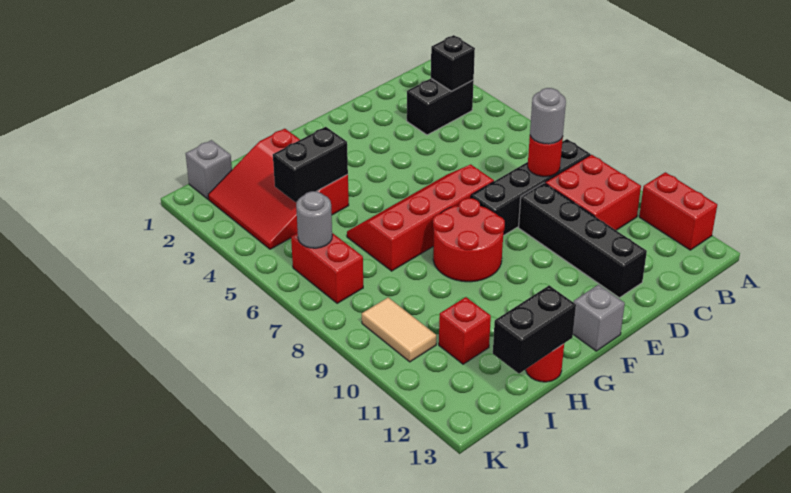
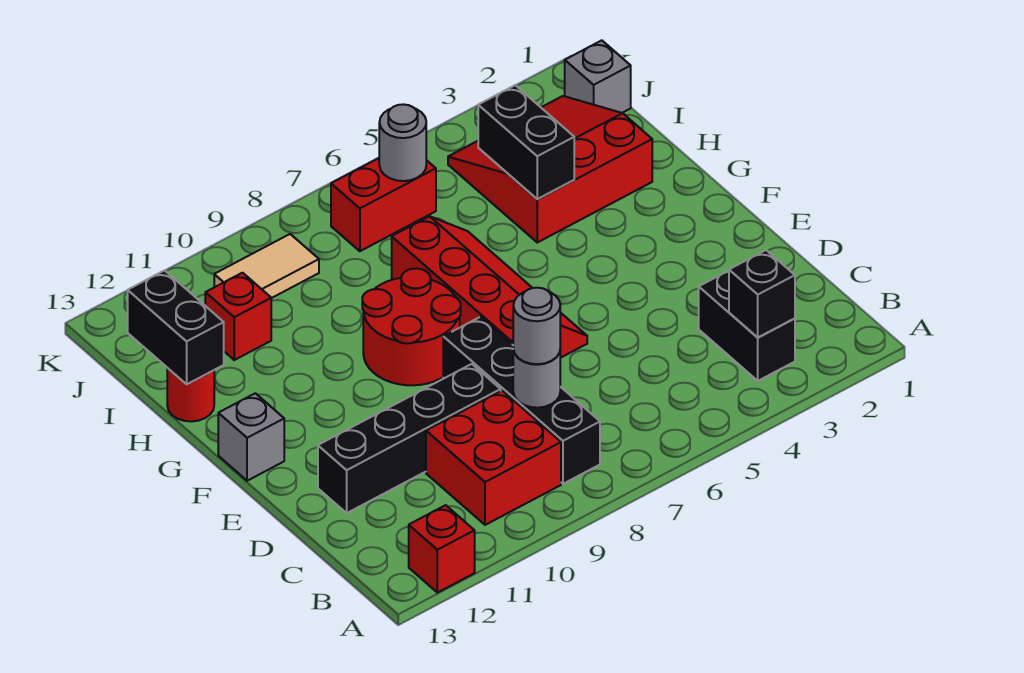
red 1x2 brick [639,172,717,250] -> red 1x1 brick [409,505,475,593]
red 1x1 round brick [528,136,563,177] -> grey 1x1 round brick [513,350,560,408]

